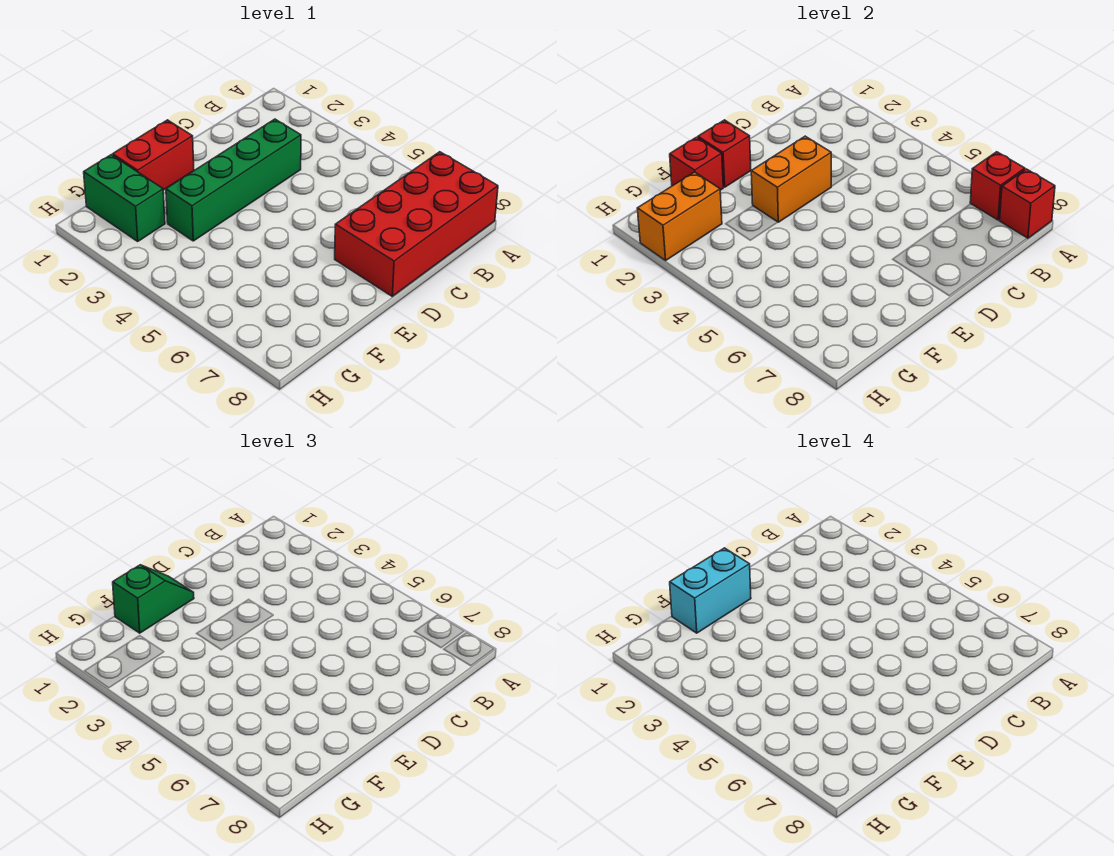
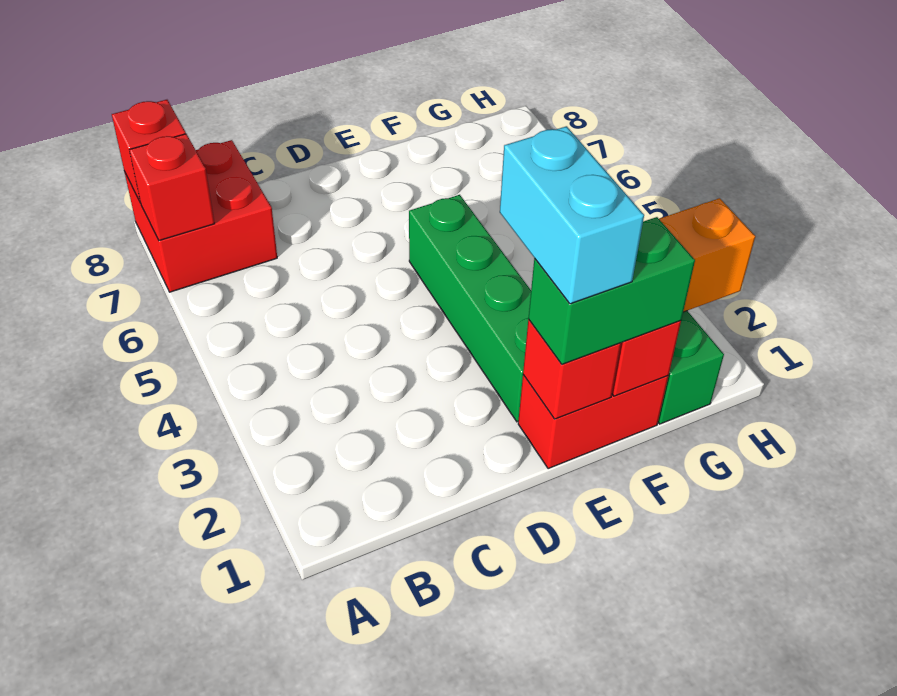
red 2x4 brick [335,152,498,296] -> red 2x2 brick [125,140,277,292]
green 1x4 brick [166,119,301,241] -> green 1x4 brick turned to [409,195,531,422]
orange 1x2 brick [751,136,831,222] -> none
green 1x2 slope [113,565,194,633] -> green 1x2 brick [528,217,695,364]
cyan 1x2 brick [670,548,751,633] -> cyan 1x2 brick turned to [500,126,644,304]

